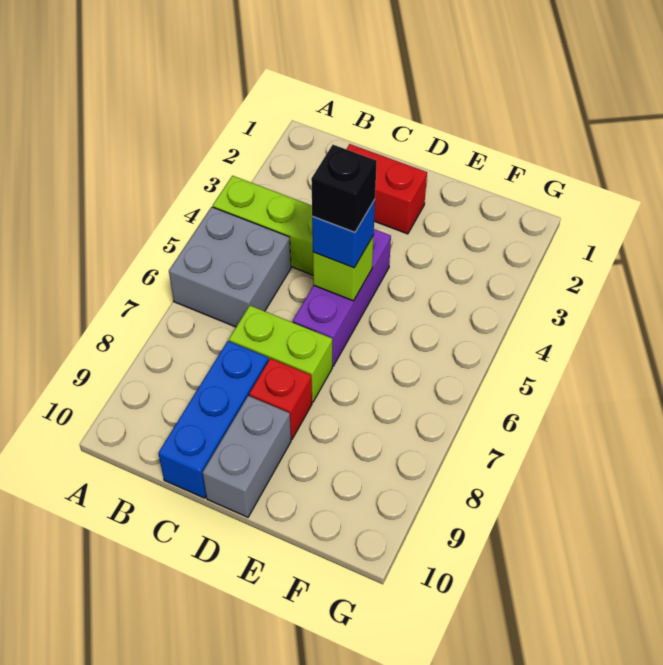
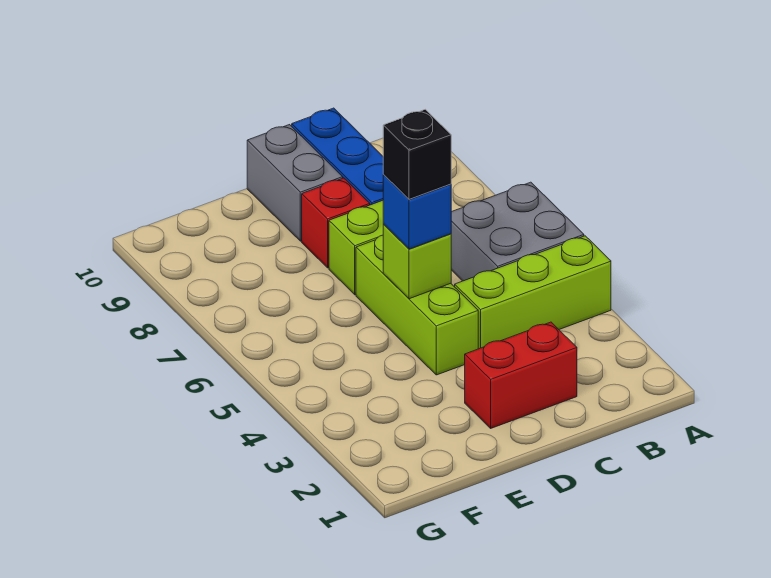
purple 1x3 brick [293,229,391,366] -> lime 1x3 brick [356,235,478,375]

